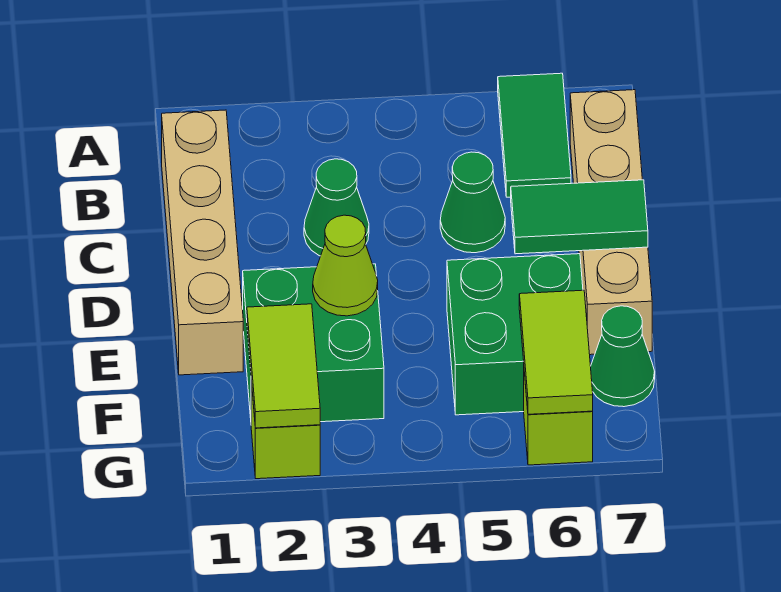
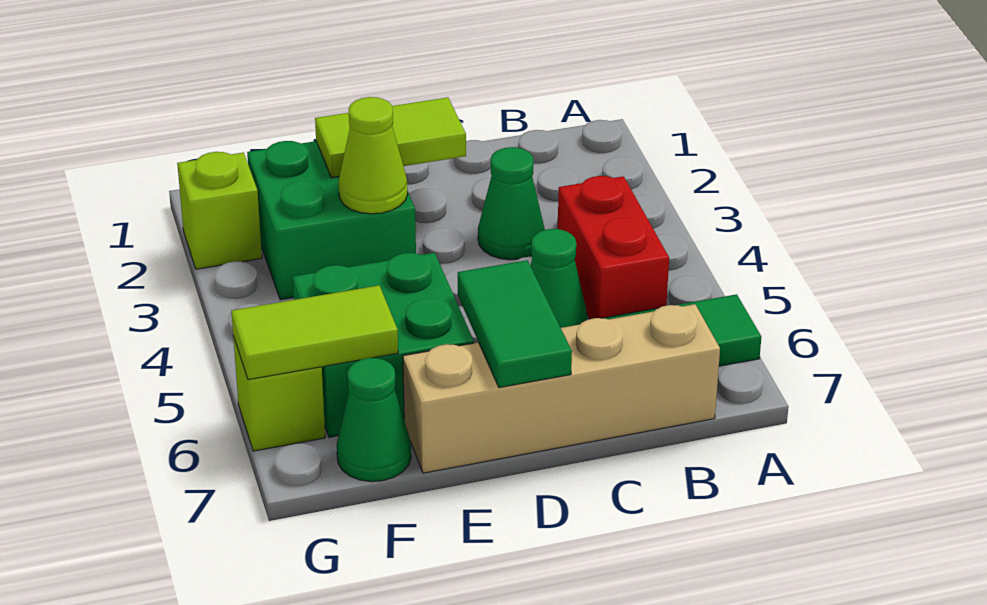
tan 1x4 brick [162,110,243,375] -> none
none -> red 1x2 brick [558,176,669,319]
lime 1x2 tile [247,304,320,428] -> lime 1x2 tile moved to [315,97,466,178]

